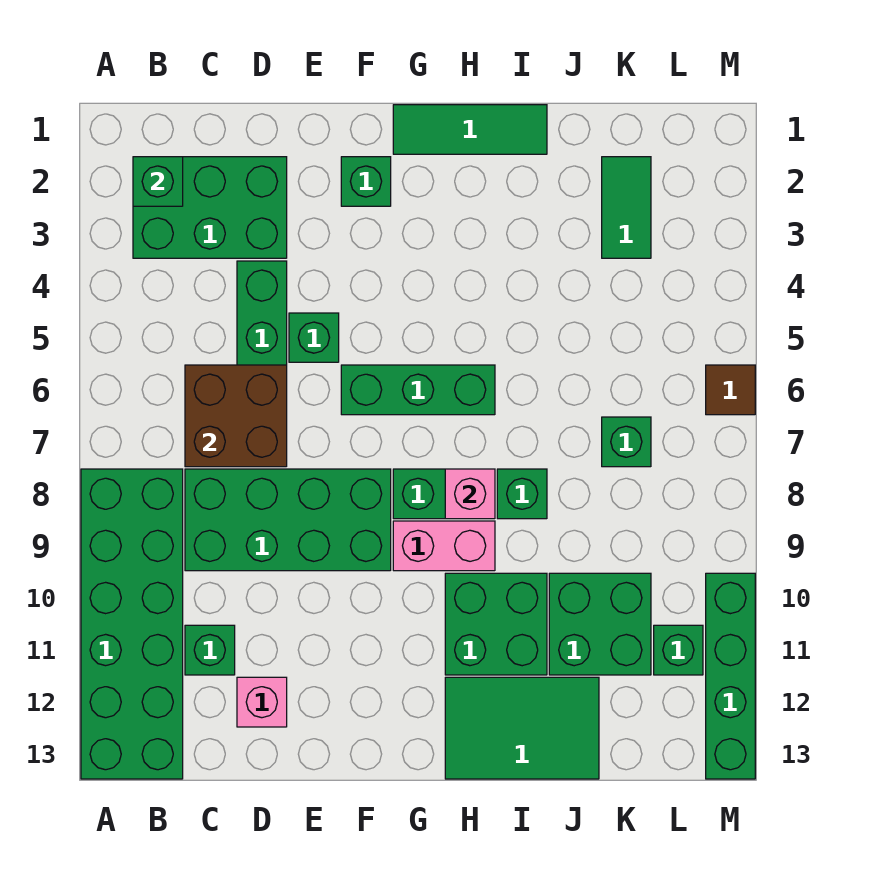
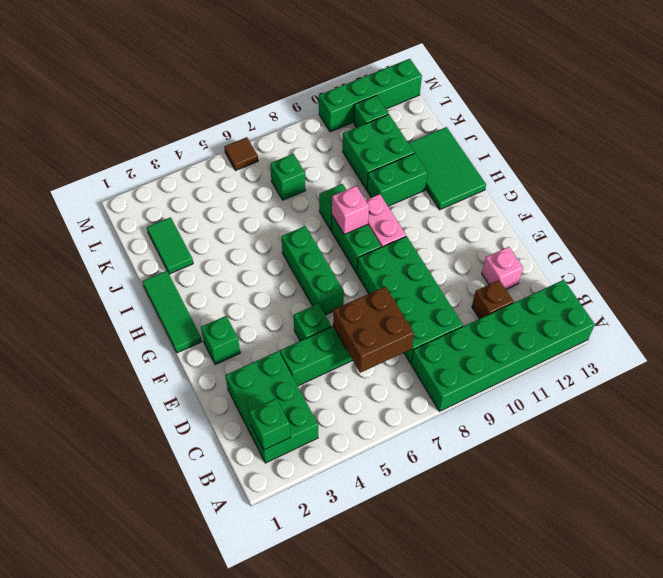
green 1x1 brick [185,625,235,675] -> brown 1x1 brick [472,280,514,319]
green 2x2 brick [445,573,547,675] -> green 1x2 brick [367,153,428,206]
green 1x2 tile [602,157,651,258] -> green 1x2 tile turned to [147,217,193,274]

